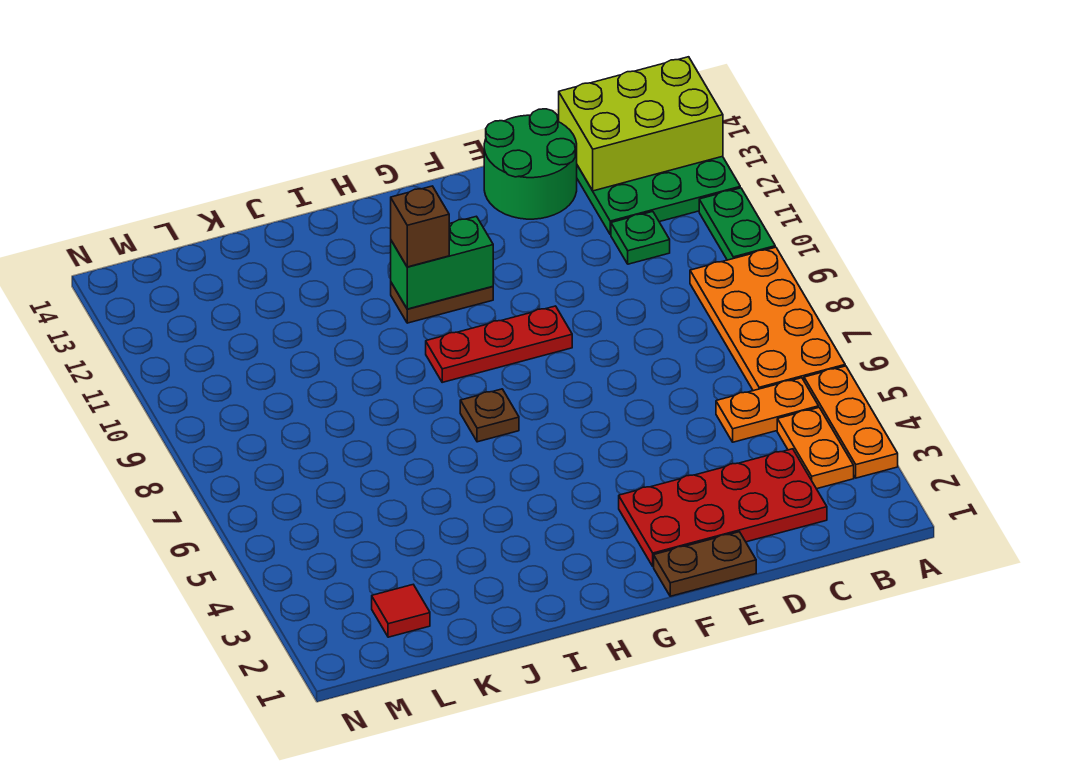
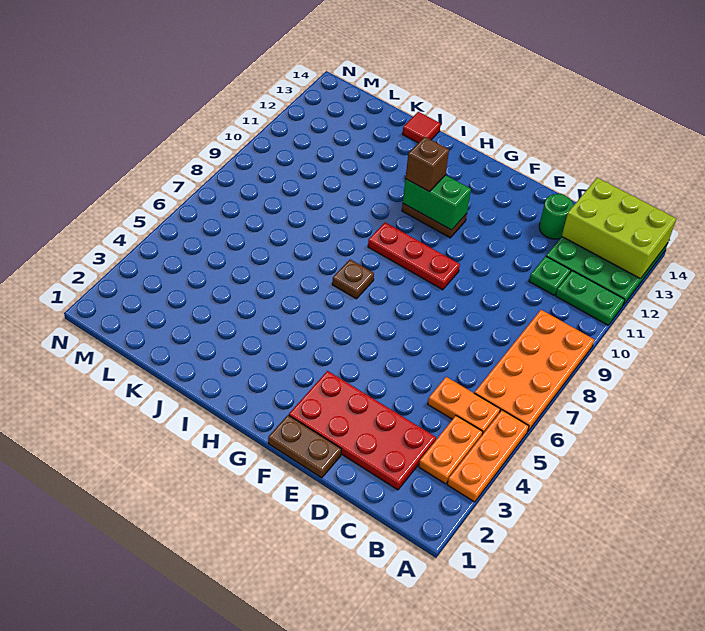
green 1x2 plate [699,188,775,260] -> green 1x2 plate turned to [556,271,625,325]
green 2x2 round brick [484,109,577,219] -> green 1x1 round brick [539,194,574,239]
red 1x1 tile [372,585,430,637] -> red 1x1 tile moved to [403,112,441,143]

